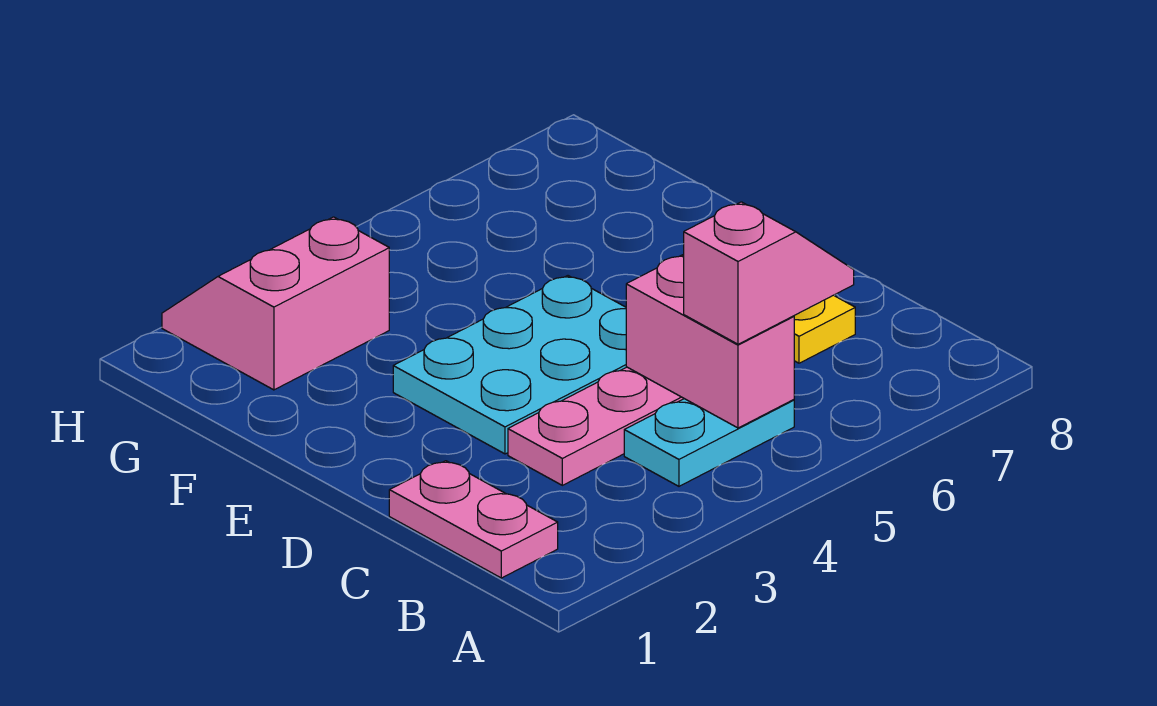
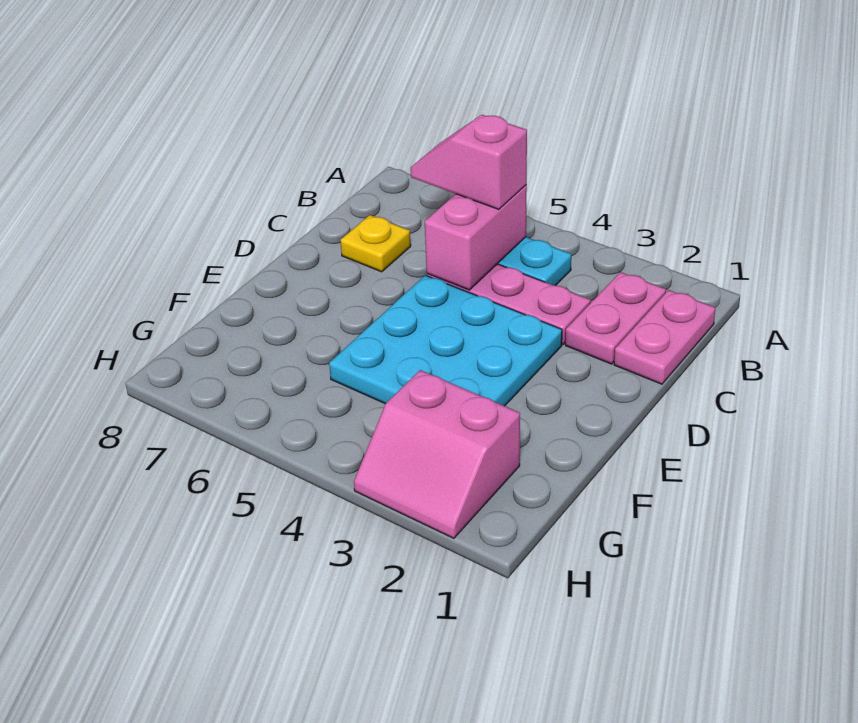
none -> pink 1x2 plate [565,272,666,364]
cyan 2x3 plate [393,276,626,454] -> cyan 3x3 plate [329,275,562,406]

